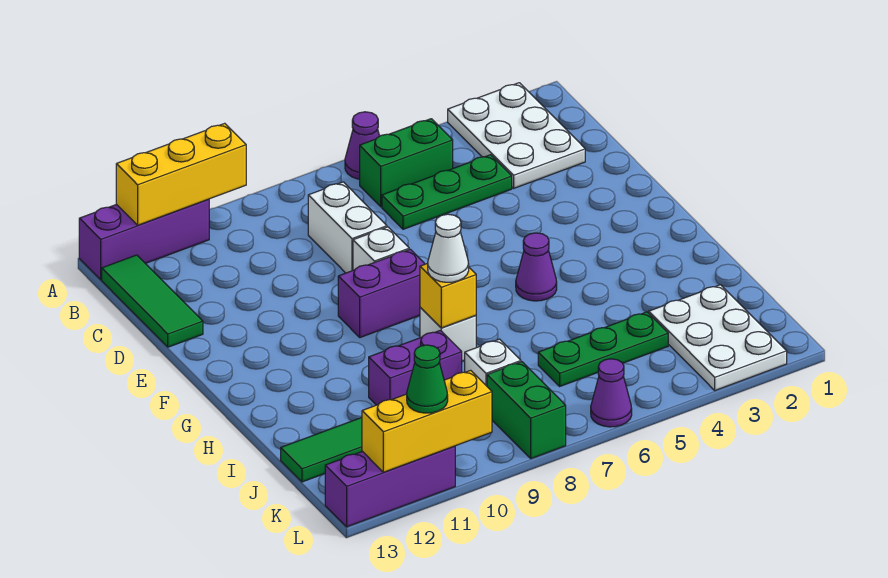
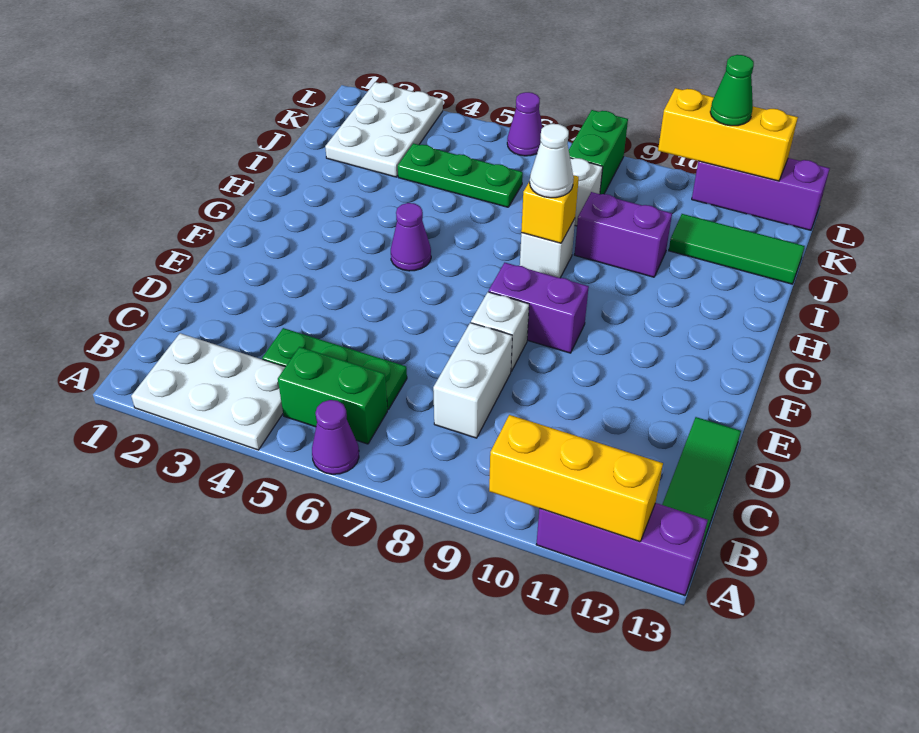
white 2x3 plate [448,83,585,188] -> white 2x3 plate turned to [131,333,285,450]

